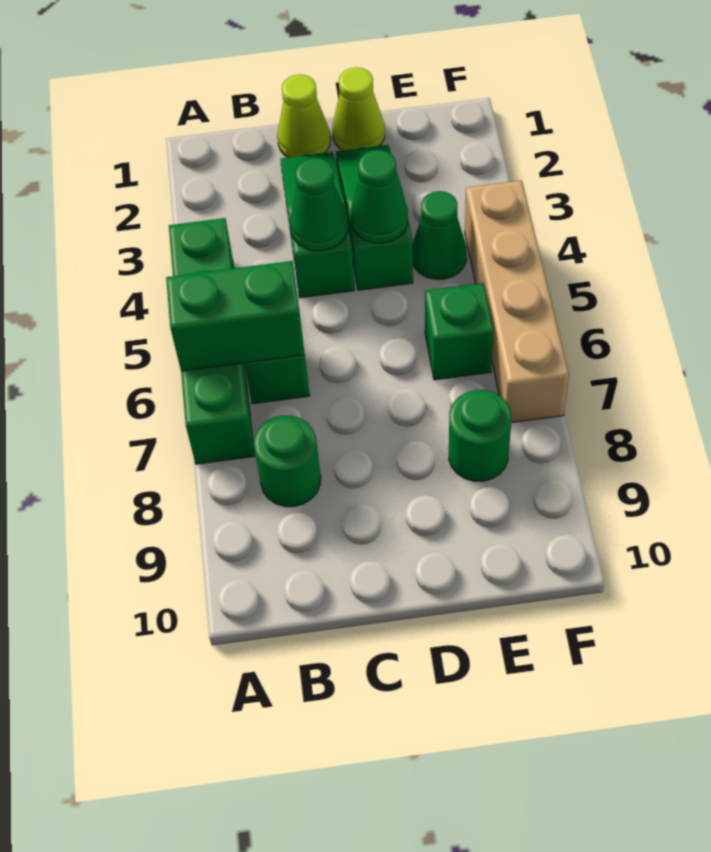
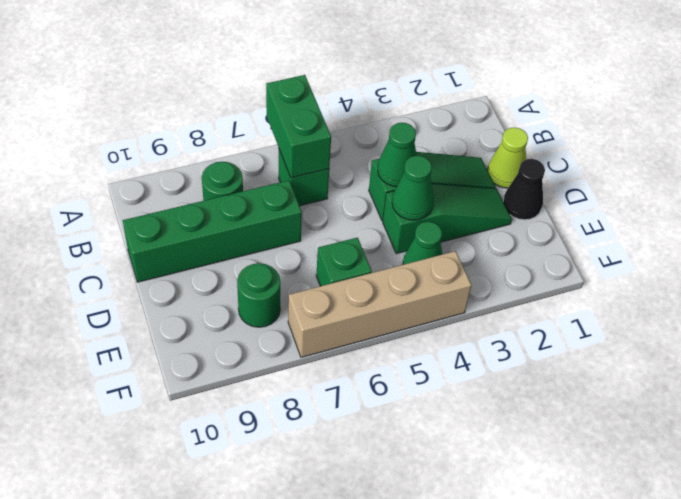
green 1x4 brick [169,218,255,464] -> green 1x4 brick moved to [123,180,302,282]
lime 1x1 cone [332,67,385,151] -> black 1x1 cone [503,159,545,220]

